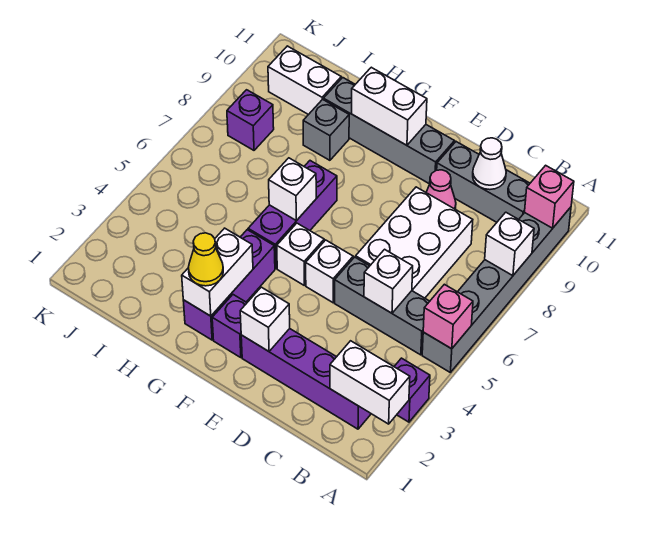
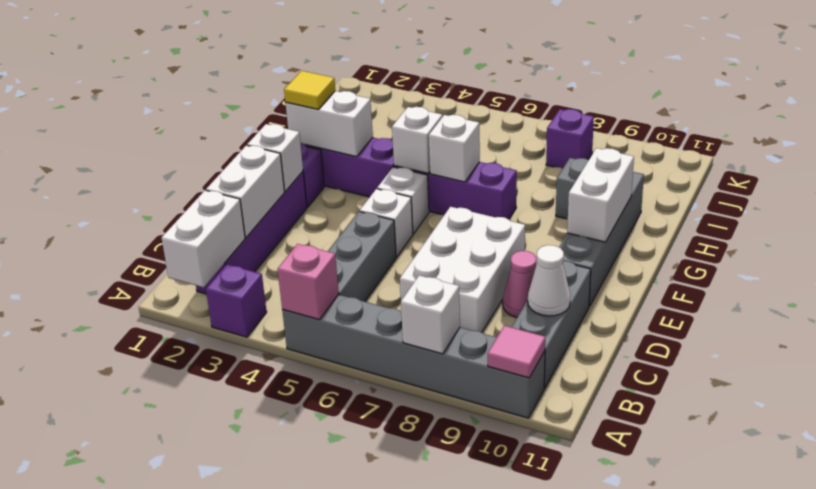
pink 1x1 brick [525,165,574,228] -> pink 1x1 tile [488,326,545,378]
white 1x1 brick [364,249,413,313] -> white 1x1 brick moved to [392,107,442,173]
white 2x3 brick [356,187,473,298] -> white 2x3 brick turned to [400,207,525,332]
yellow 1x1 cone [188,233,223,286] -> yellow 1x1 tile [284,71,335,110]
white 1x2 brick [268,46,341,115] -> white 1x2 brick moved to [206,145,285,238]

